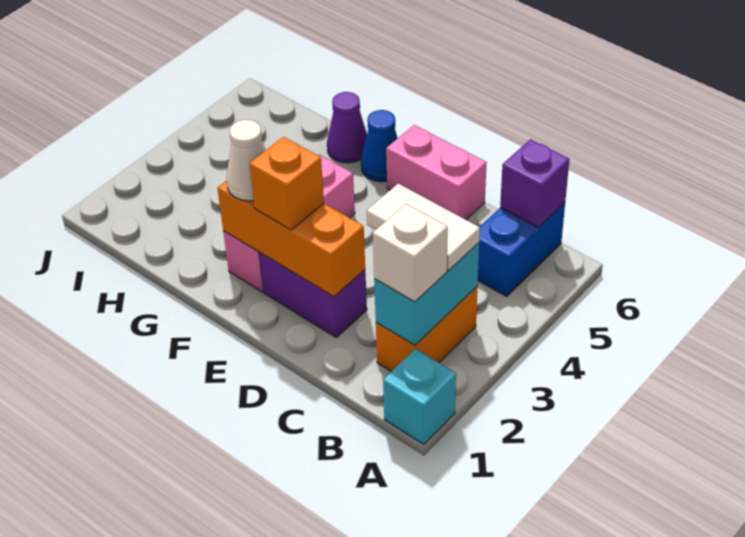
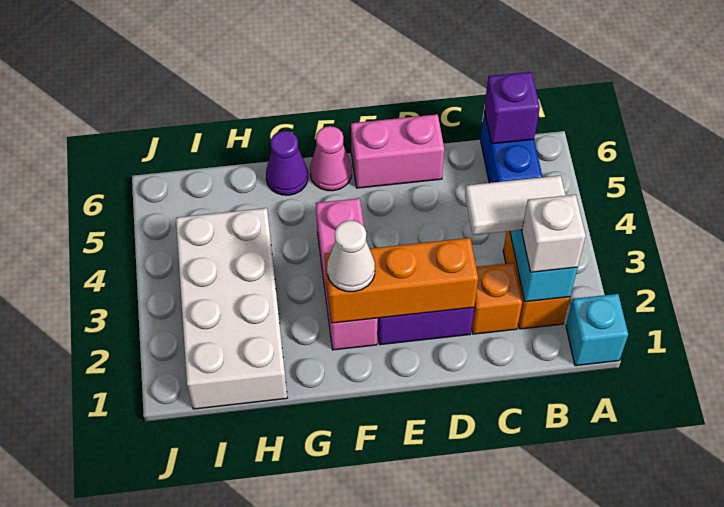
orange 1x1 brick [250,137,324,230] -> orange 1x1 brick moved to [472,263,522,334]
blue 1x1 cone [361,110,398,182] -> pink 1x1 cone [310,126,352,191]
none -> white 2x4 brick [176,208,287,409]

